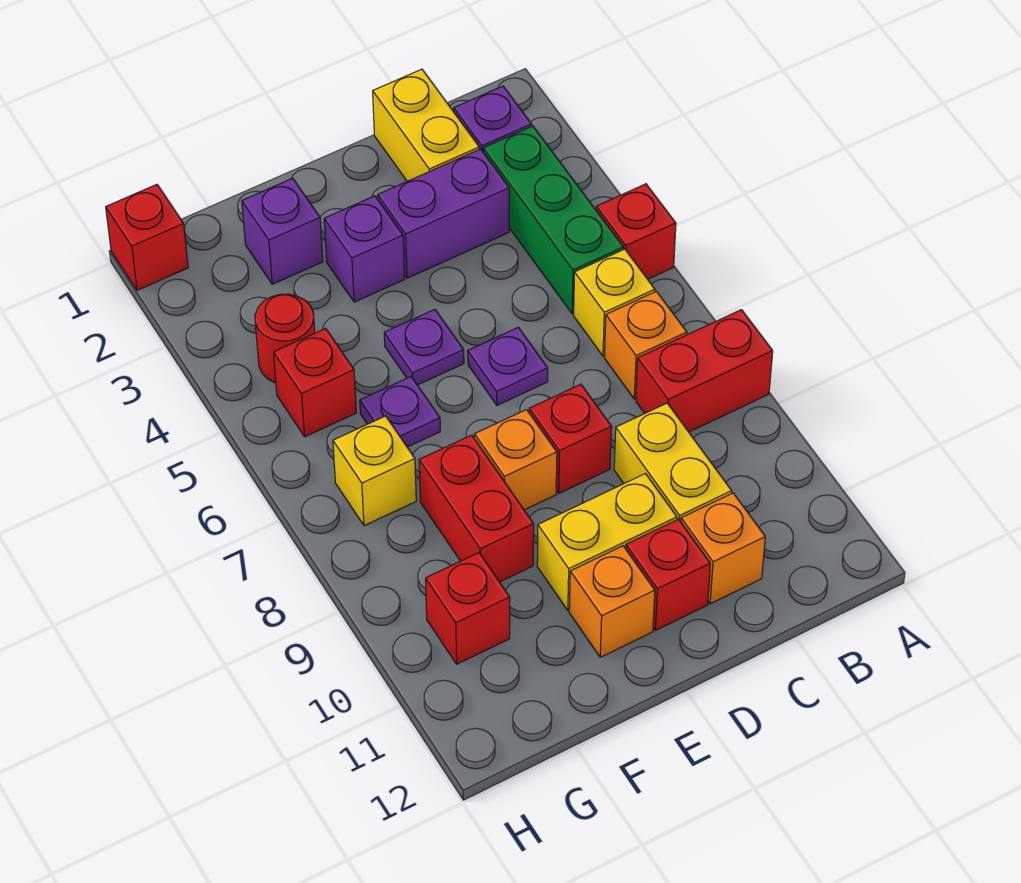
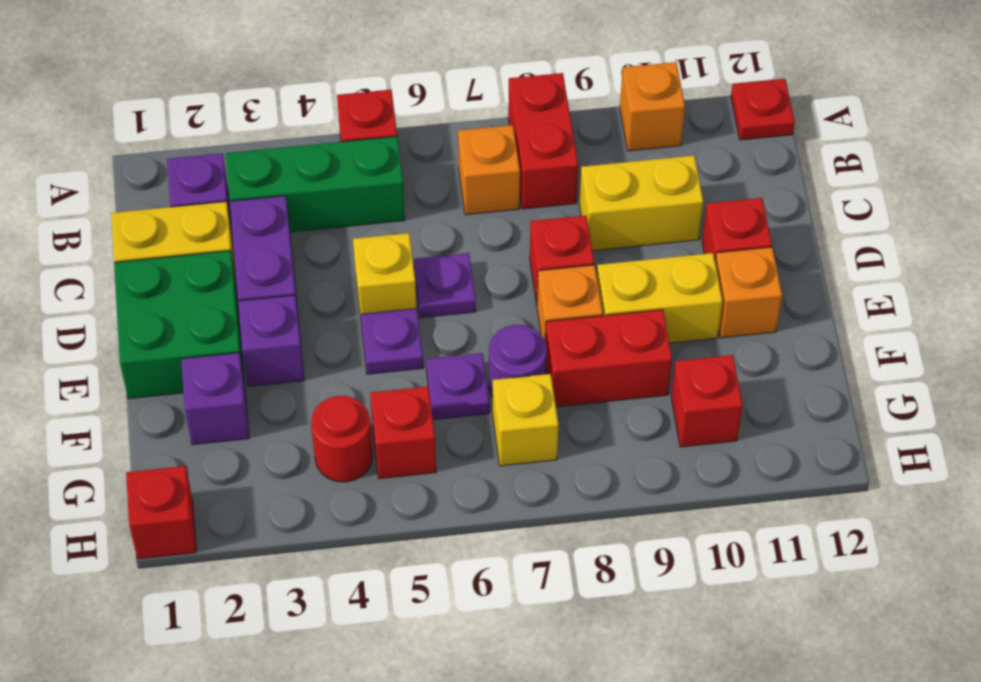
none -> red 1x1 plate [731,79,795,140]
yellow 1x1 brick [574,249,655,356] -> yellow 1x1 brick moved to [353,233,417,317]
orange 1x1 brick [681,493,765,604] -> orange 1x1 brick moved to [620,62,685,151]
none -> green 2x2 brick [114,251,245,399]
yellow 1x2 brick [537,474,677,610] -> yellow 1x2 brick turned to [597,253,723,343]
none -> purple 1x1 round brick [489,325,547,398]

